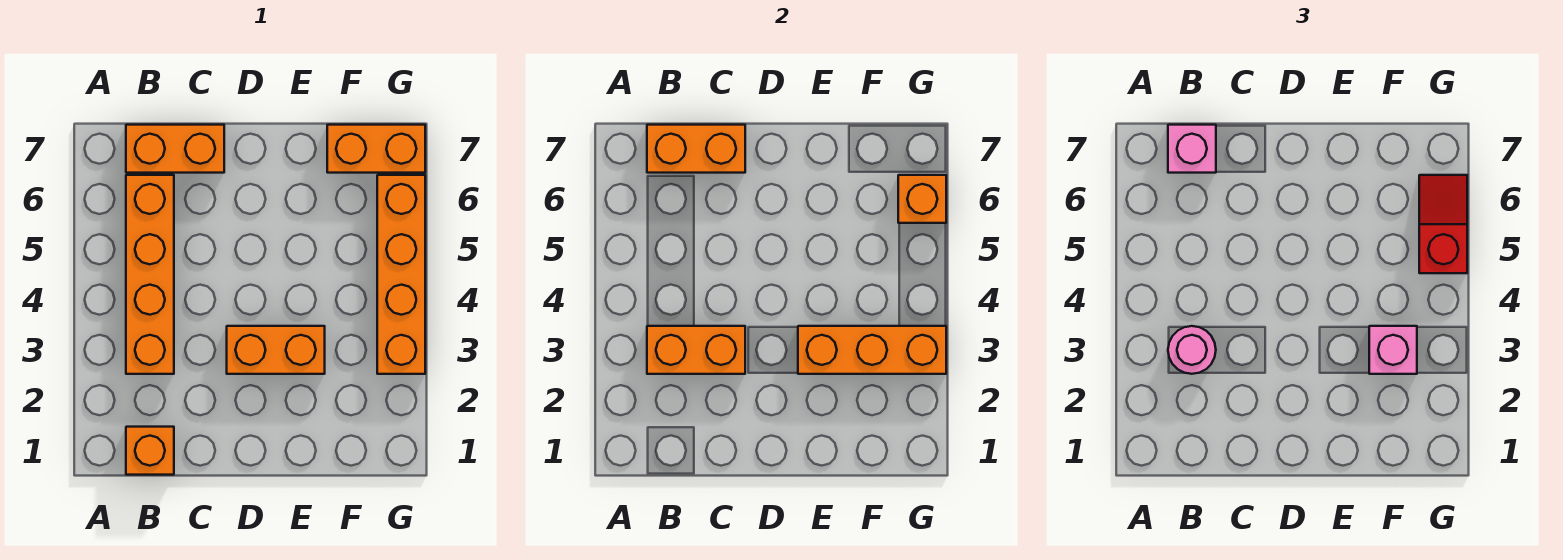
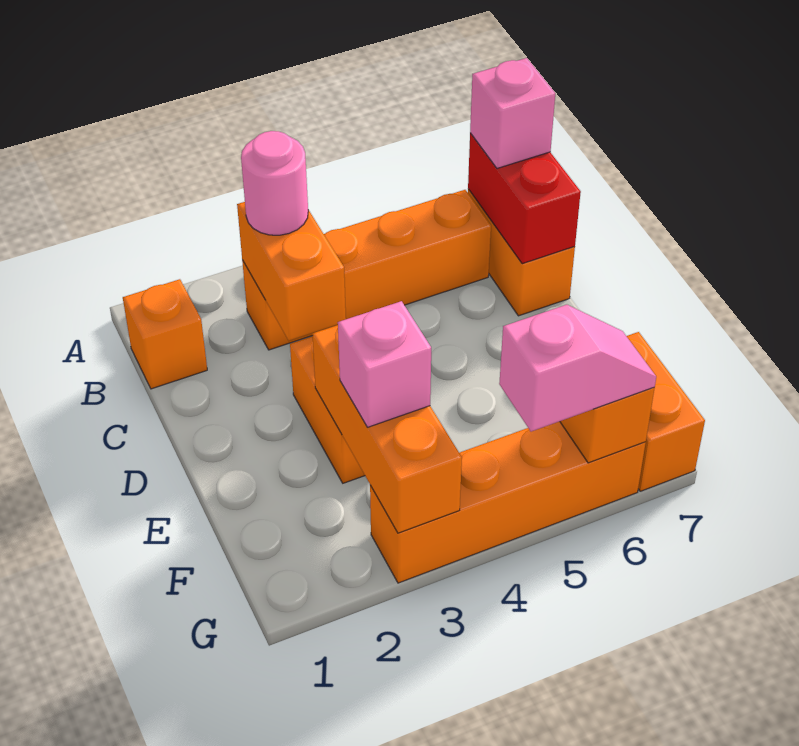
orange 1x2 brick [647,125,745,173] -> red 1x2 brick [468,133,581,264]
red 1x2 slope [1419,175,1467,273] -> pink 1x2 slope [499,305,656,432]

